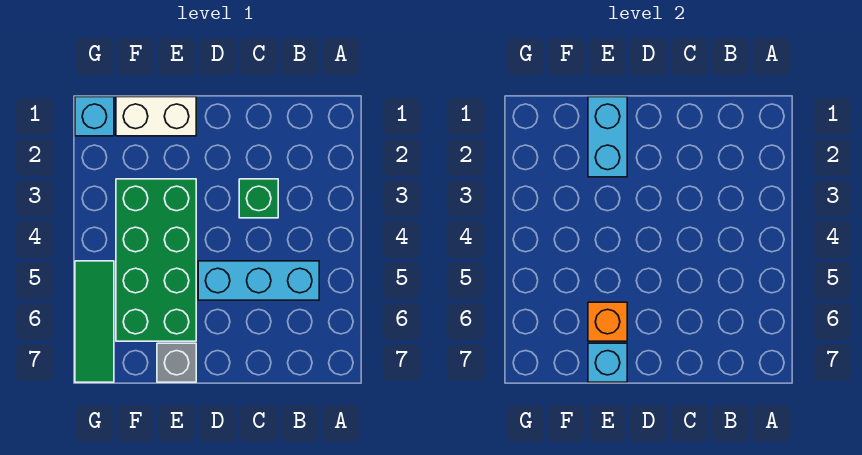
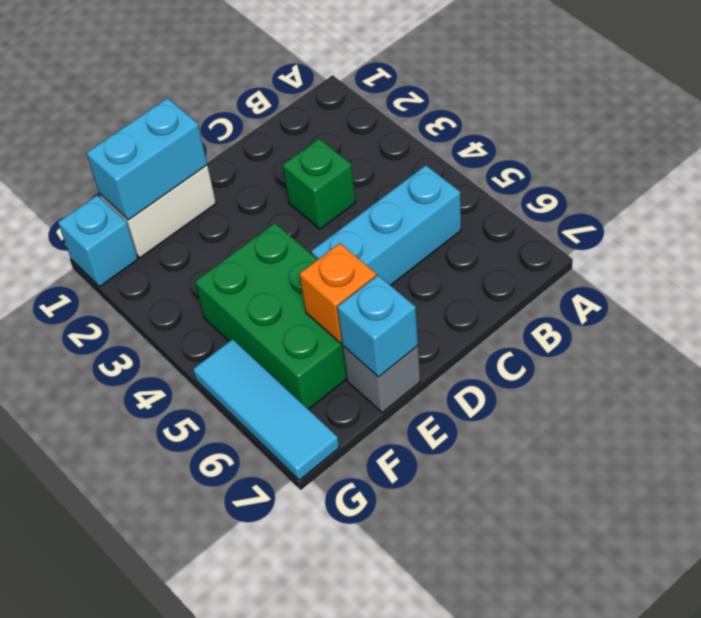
cyan 1x2 brick [588,97,627,177] -> cyan 1x2 brick turned to [86,98,207,220]
green 2x4 brick [116,179,196,341] -> green 2x3 brick [195,223,347,409]
green 1x3 tile [75,261,114,382] -> cyan 1x3 tile [193,339,339,480]

